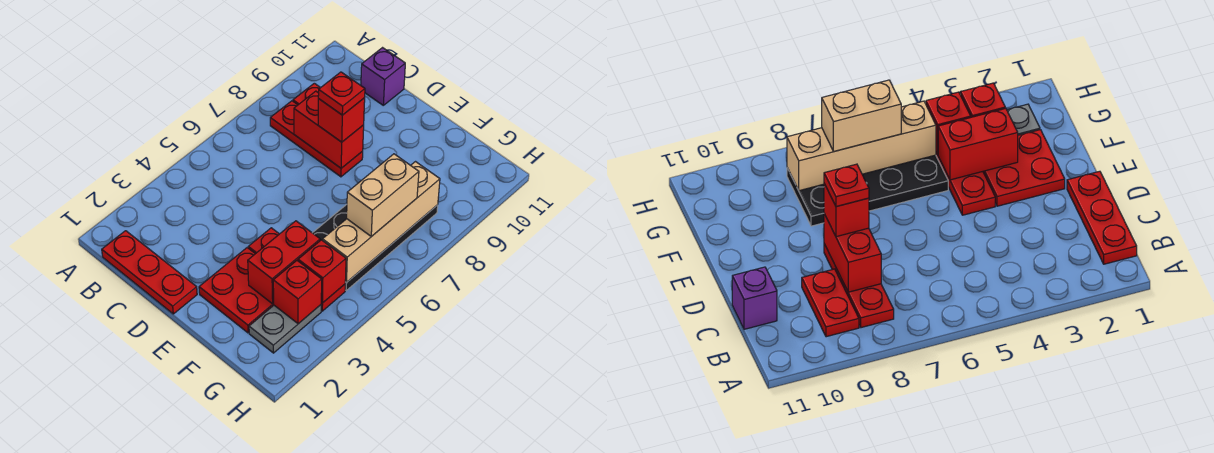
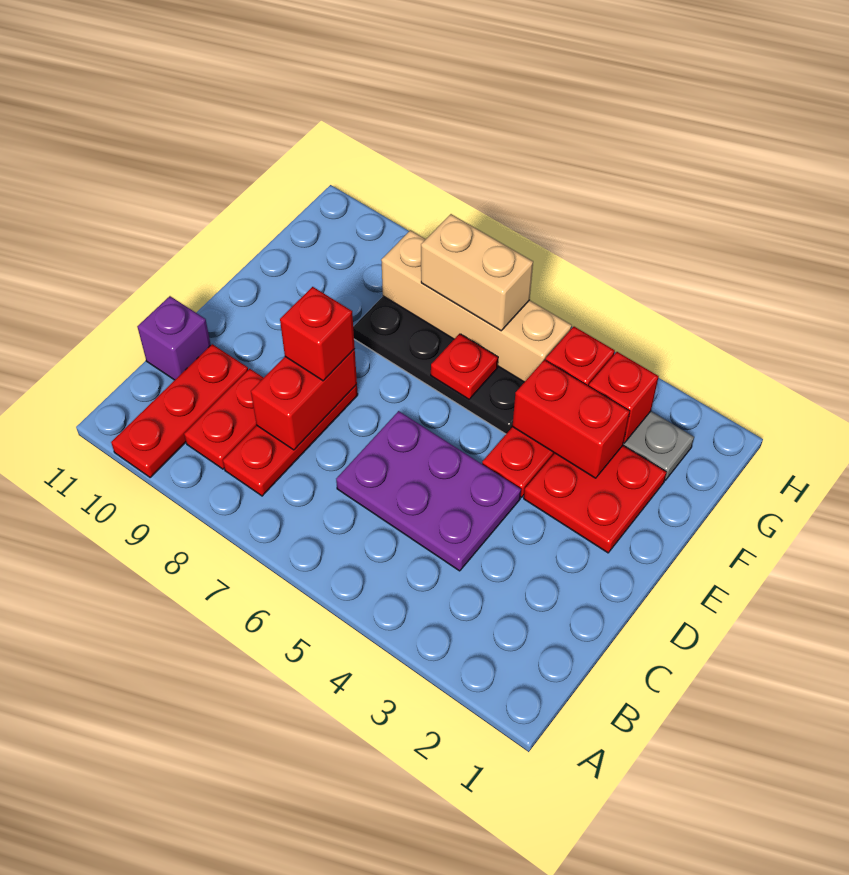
red 1x3 plate [102,231,197,314] -> red 1x3 plate moved to [111,344,248,478]
none -> purple 2x3 plate [336,411,521,571]
red 1x1 plate [318,72,365,115] -> red 1x1 plate moved to [431,334,498,399]

